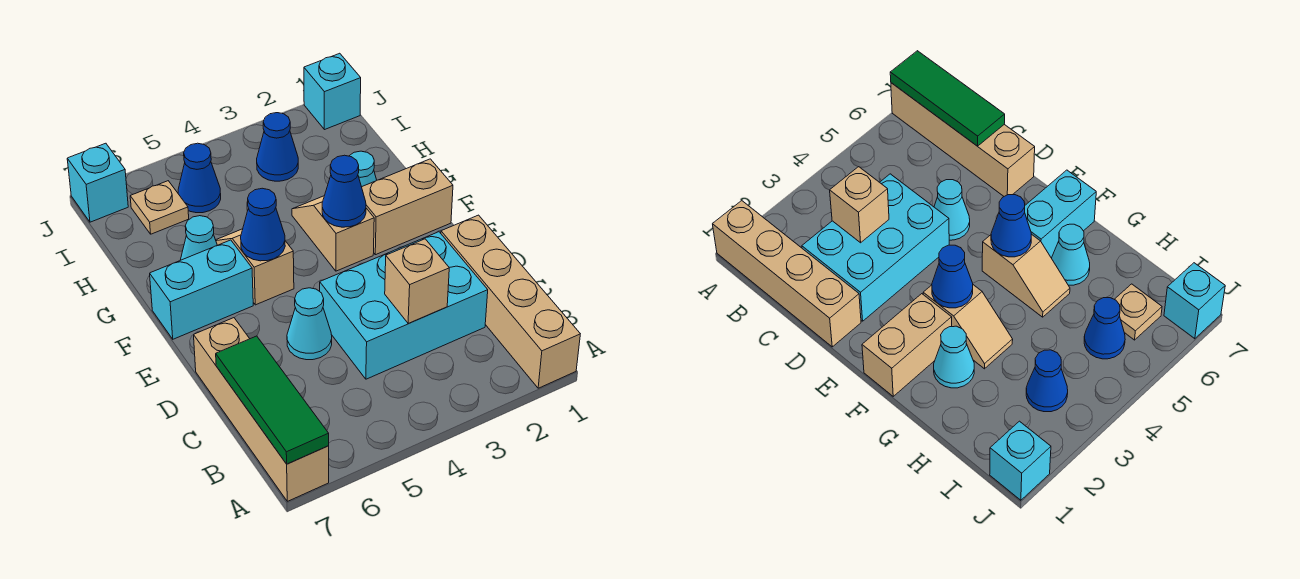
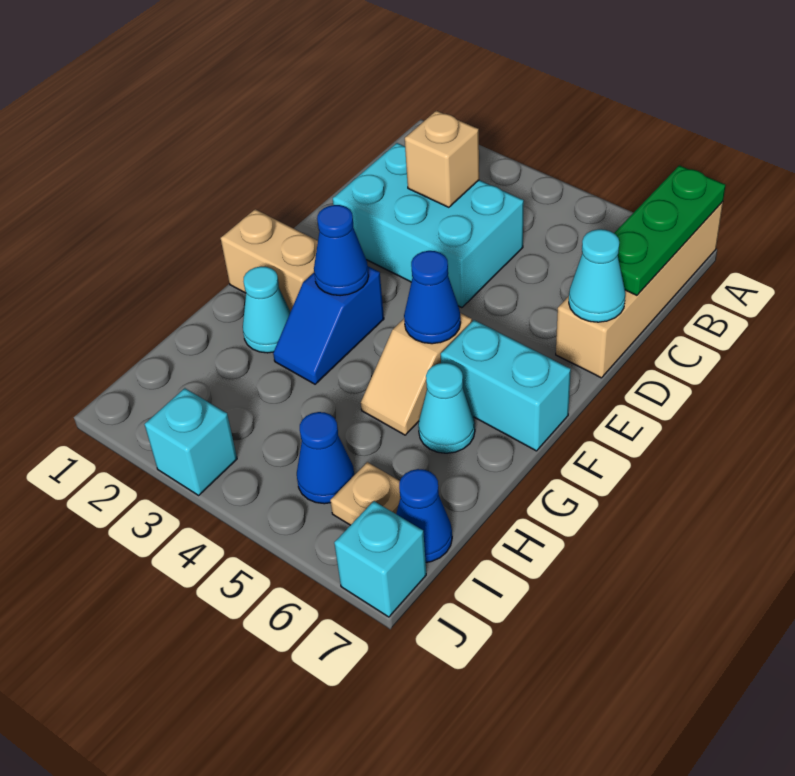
tan 1x4 brick [441,215,580,388] -> none
green 1x3 tile [216,336,329,464] -> green 1x3 plate [614,165,726,295]
cyan 1x1 cone [287,288,332,360] -> cyan 1x1 cone moved to [569,229,625,322]
tan 1x2 slope [292,196,374,271] -> blue 1x2 slope [273,266,384,384]
blue 1x1 cone [257,113,298,181] -> blue 1x1 cone moved to [396,469,452,562]
cyan 1x1 brick [304,53,361,130] -> cyan 1x1 brick moved to [144,388,237,495]

